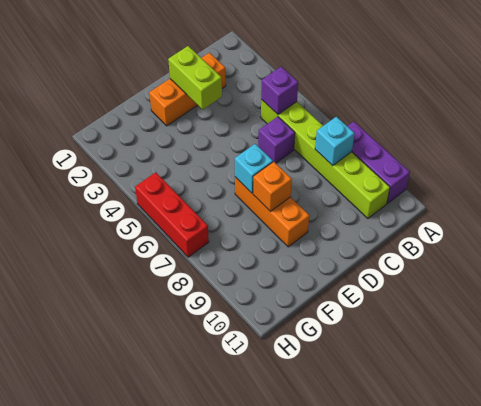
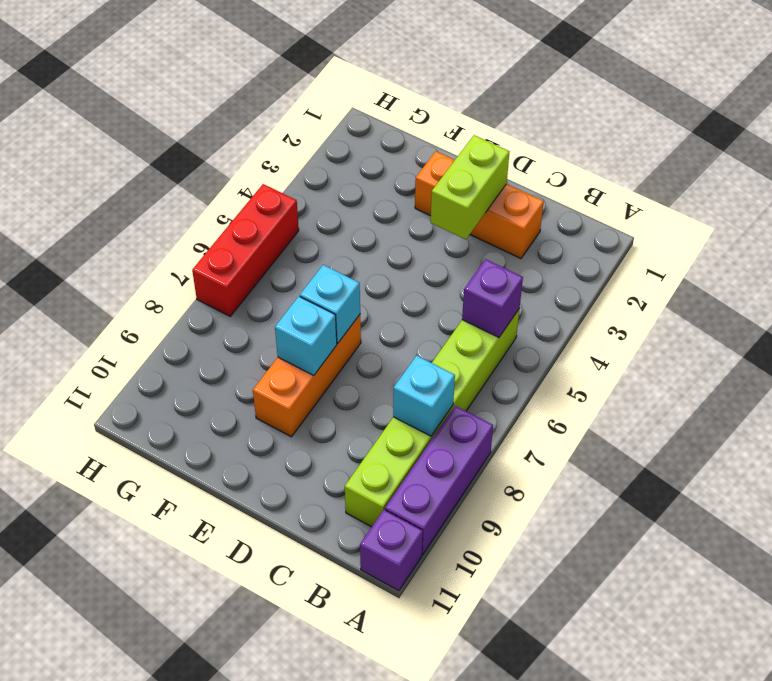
purple 1x1 brick [258,117,295,163] -> purple 1x1 brick moved to [360,510,423,591]
orange 1x1 brick [253,162,292,212] -> cyan 1x1 brick [275,296,337,375]

